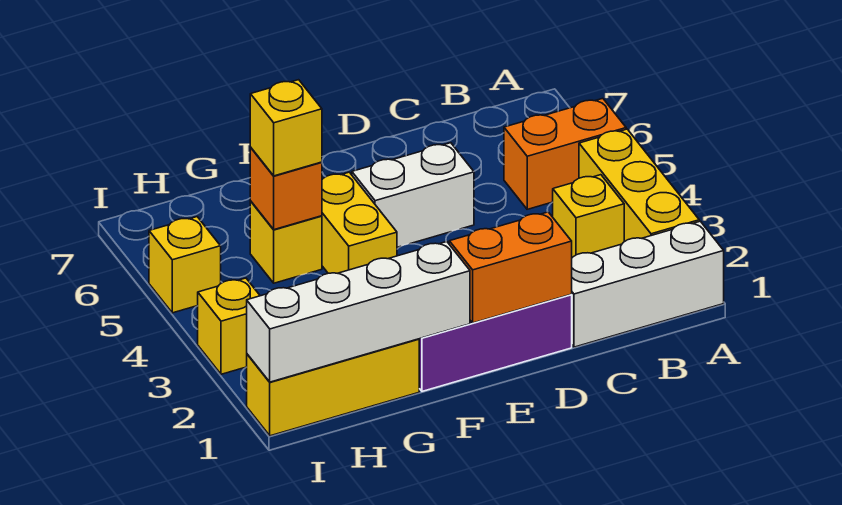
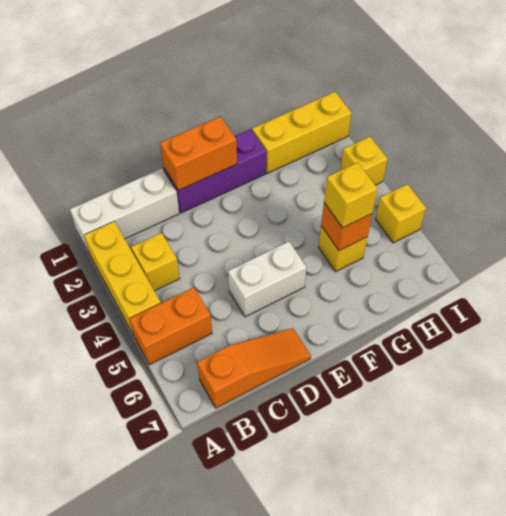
none -> orange 1x3 slope [197,328,311,408]
white 1x4 brick [247,241,470,382] -> none
yellow 1x2 brick [322,172,397,273] -> none

